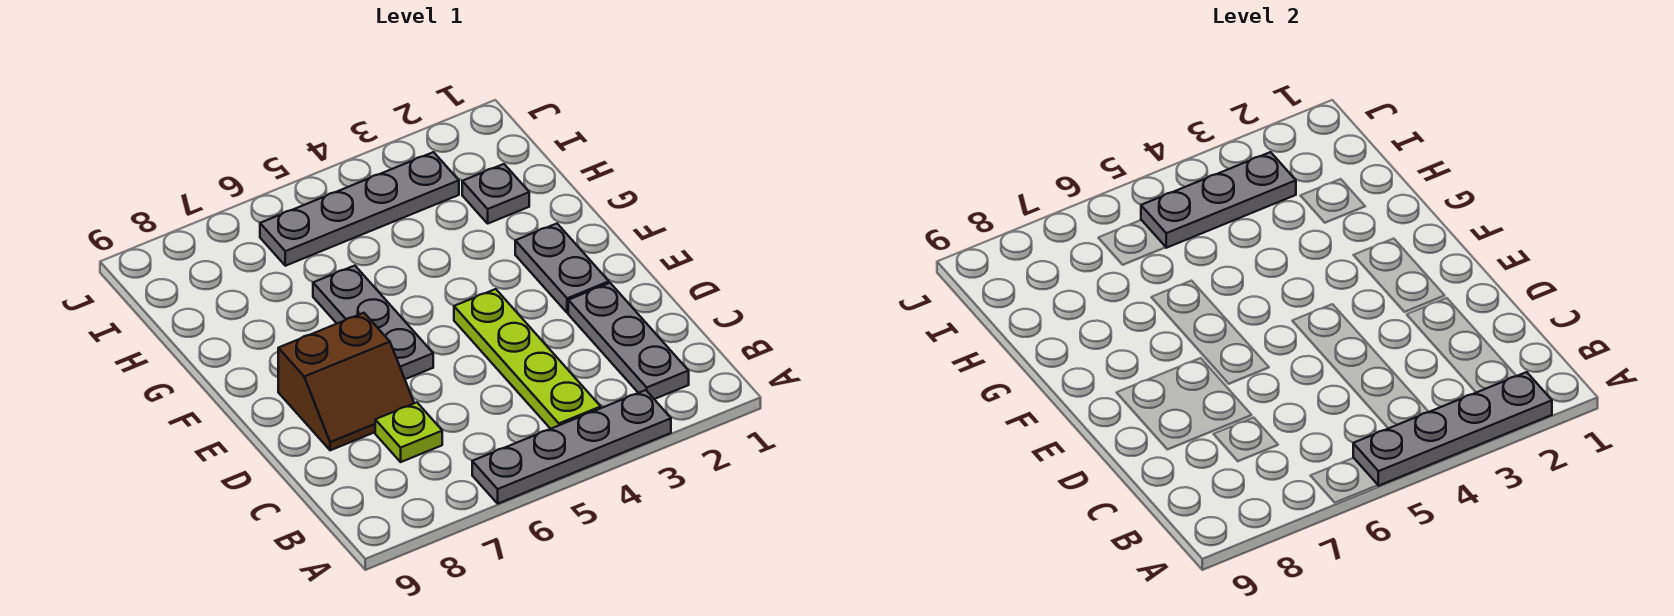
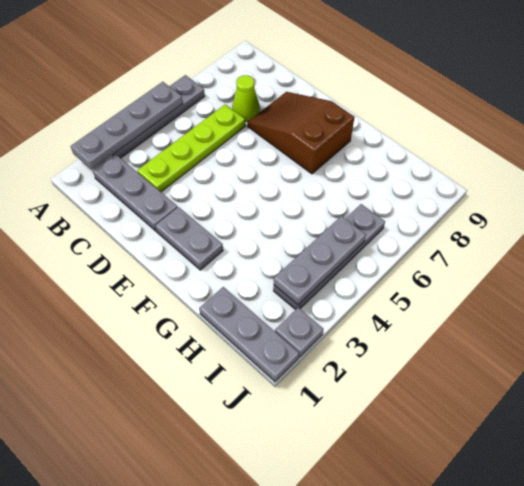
lime 1x4 plate [454,289,601,429] -> lime 1x4 plate turned to [137,104,245,192]
lime 1x1 plate [375,403,442,462] -> lime 1x1 cone [232,75,260,121]
brown 2x2 slope [278,313,414,450] -> brown 2x3 slope [247,92,354,174]
grey 1x3 plate [313,266,433,379] -> grey 1x3 plate moved to [199,287,299,382]
grey 1x1 plate [462,164,529,223] -> grey 1x1 plate moved to [275,308,323,357]

